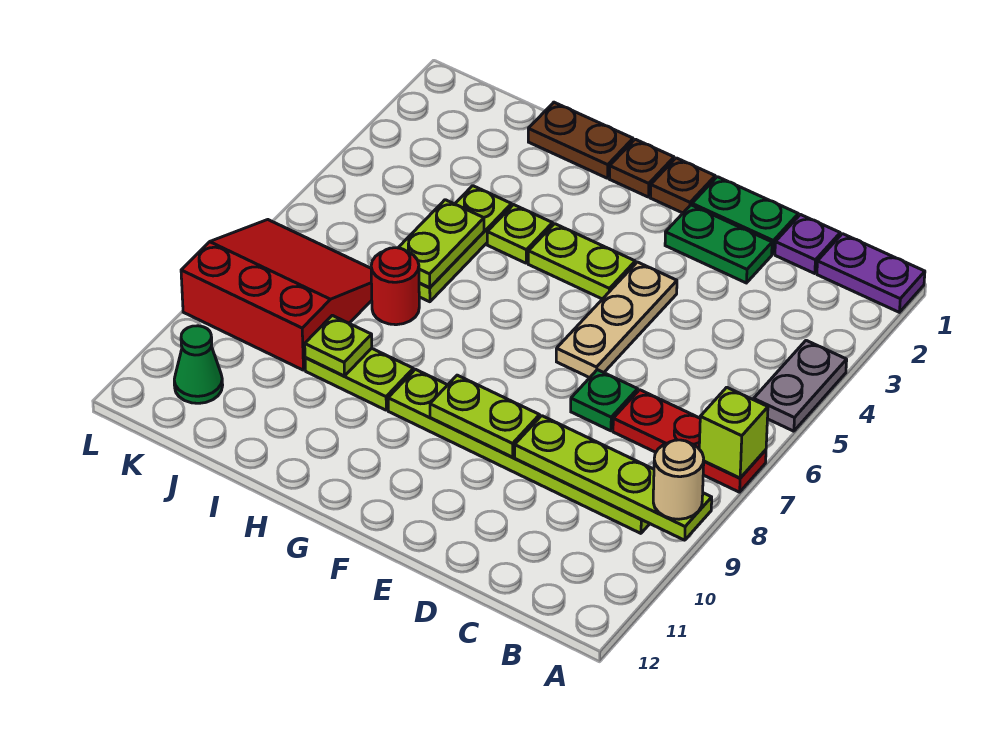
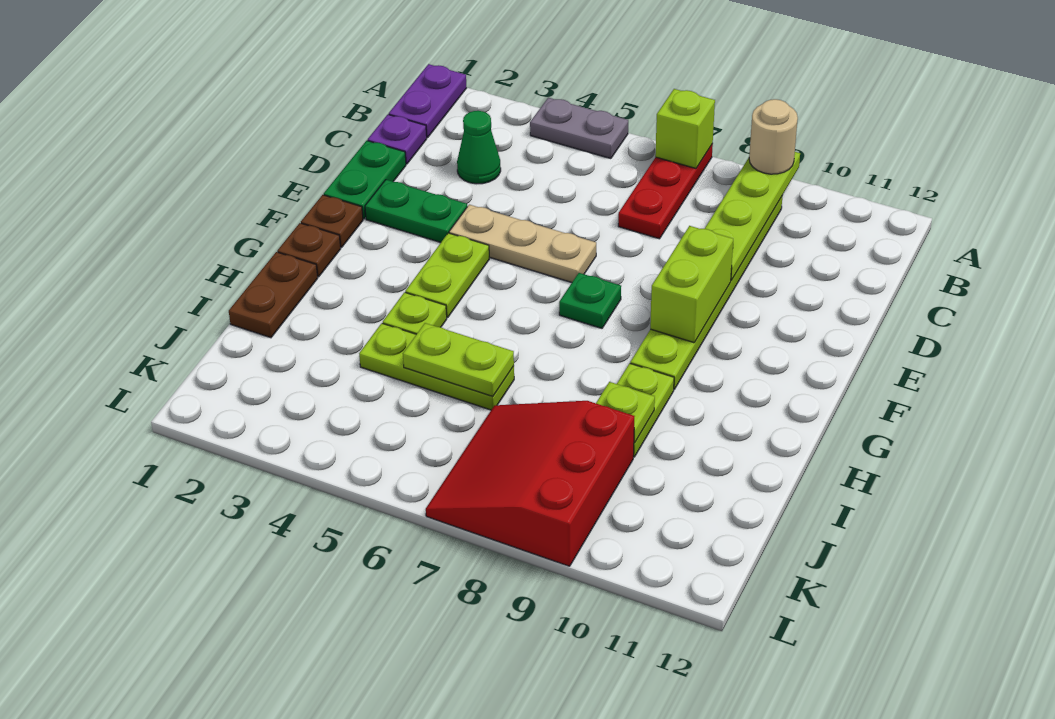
green 1x2 plate [665,205,772,283] -> green 1x2 plate turned to [365,180,467,242]
green 1x1 plate [571,370,638,431] -> green 1x1 plate moved to [559,273,621,328]
lime 1x2 plate [430,375,540,457] -> lime 1x2 brick [650,226,733,343]
red 1x1 round brick [371,248,419,325] -> none
green 1x1 cone [174,326,223,403] -> green 1x1 cone moved to [457,111,501,184]

